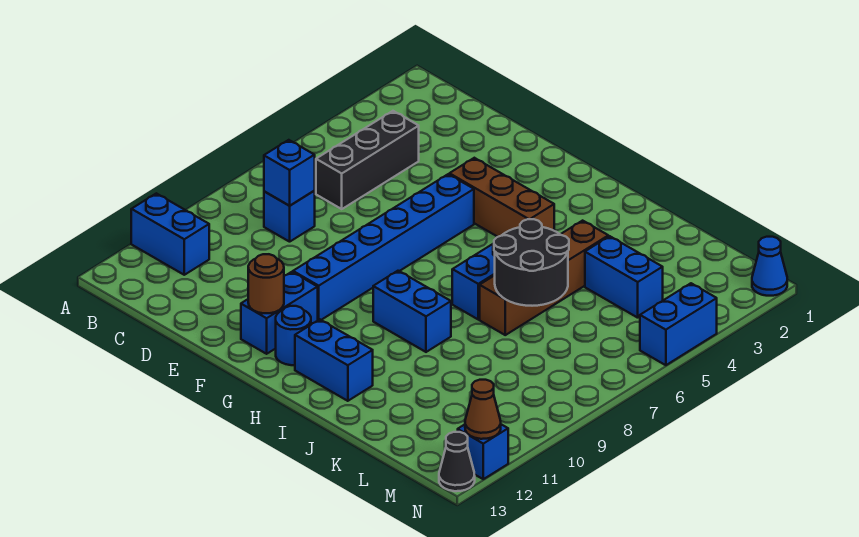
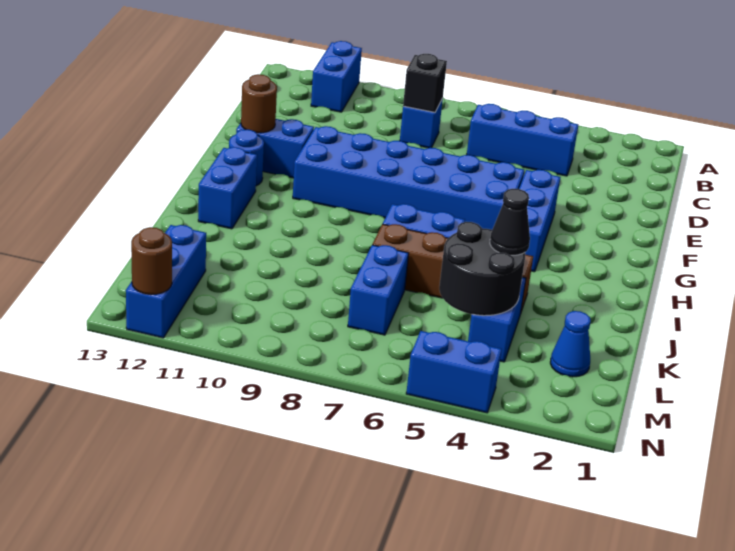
black 1x3 brick [316,111,419,209] -> blue 1x3 brick [467,104,578,176]
blue 1x1 brick [264,140,315,206] -> black 1x1 brick [403,54,447,112]
brown 1x3 brick [449,158,554,237] -> blue 1x3 brick [519,170,560,272]
blue 1x6 brick [293,174,474,320] -> blue 2x6 brick [293,126,524,230]
blue 1x2 brick [373,271,451,352] -> blue 1x2 brick moved to [348,245,409,335]
black 2x2 round brick [494,219,569,306] -> black 2x2 round brick moved to [439,222,525,316]
blue 1x1 cone [752,237,787,296] -> blue 1x1 cone moved to [550,311,591,377]
blue 1x1 brick [458,424,508,479] -> blue 1x3 brick [126,225,206,338]
brown 1x1 cone [465,380,501,439] -> brown 1x1 round brick [131,227,172,295]
black 1x1 cone [439,432,475,491] -> black 1x1 cone moved to [490,189,530,255]

